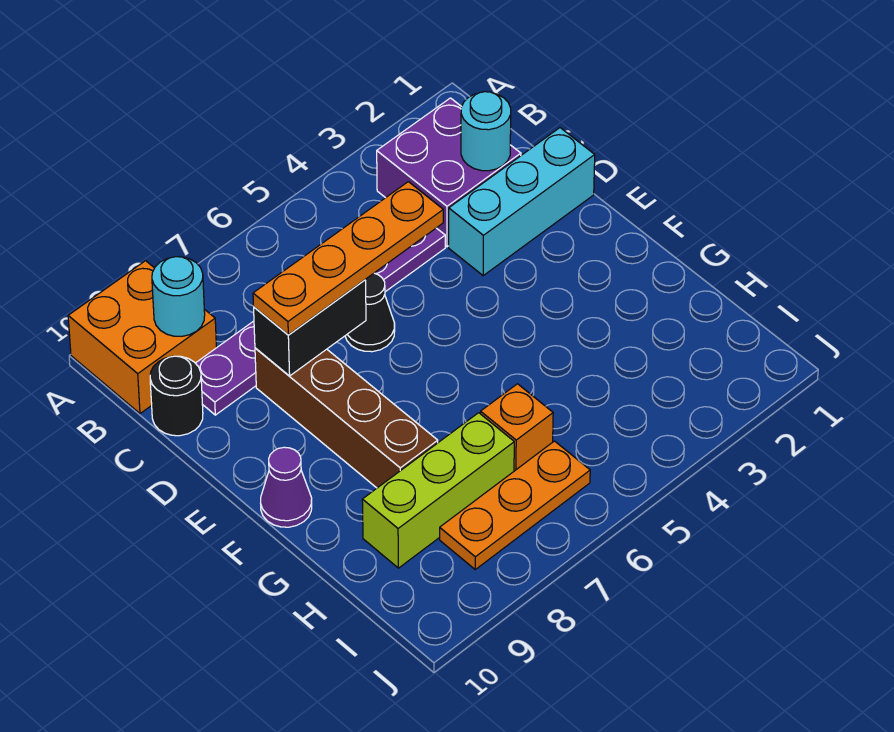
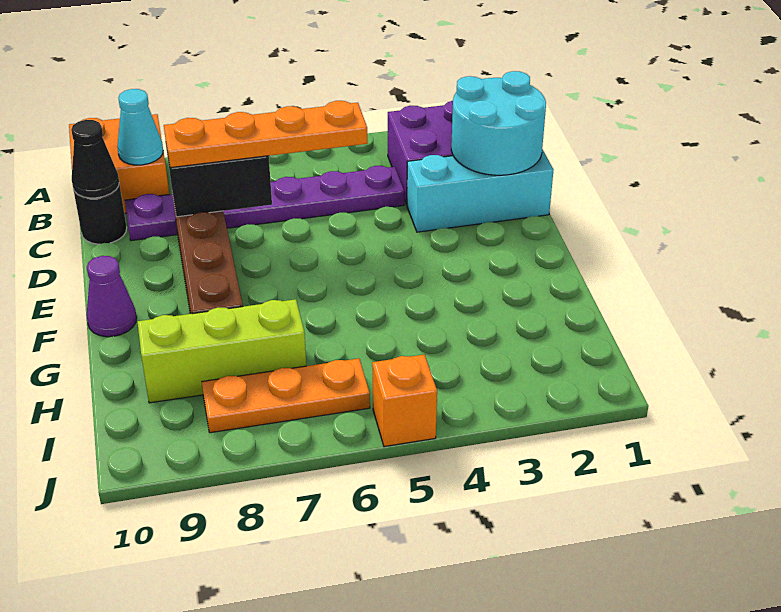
cyan 1x1 round brick [152,257,205,336] -> cyan 1x1 cone [117,89,163,165]
cyan 1x1 round brick [461,92,511,171] -> cyan 2x2 round brick [451,71,546,175]
black 1x1 cone [345,273,395,352] -> black 1x1 cone moved to [71,120,119,198]
orange 1x1 brick [481,384,553,471] -> orange 1x1 brick moved to [372,355,437,447]

